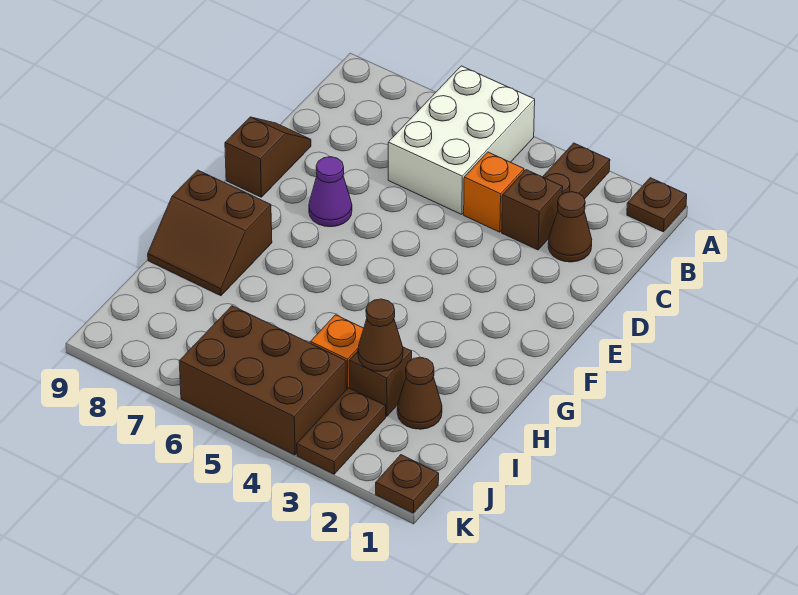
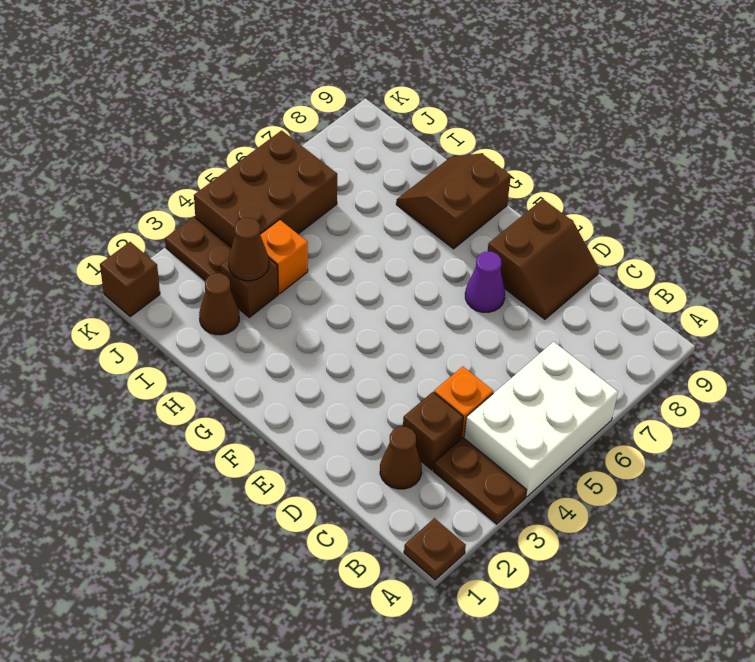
white 2x3 brick [388,66,535,215] -> white 2x3 brick turned to [464,342,618,497]
brown 1x2 slope [225,117,311,197] -> brown 2x2 slope [488,199,599,319]
brown 1x1 plate [376,455,439,513] -> brown 1x1 brick [100,242,160,317]

